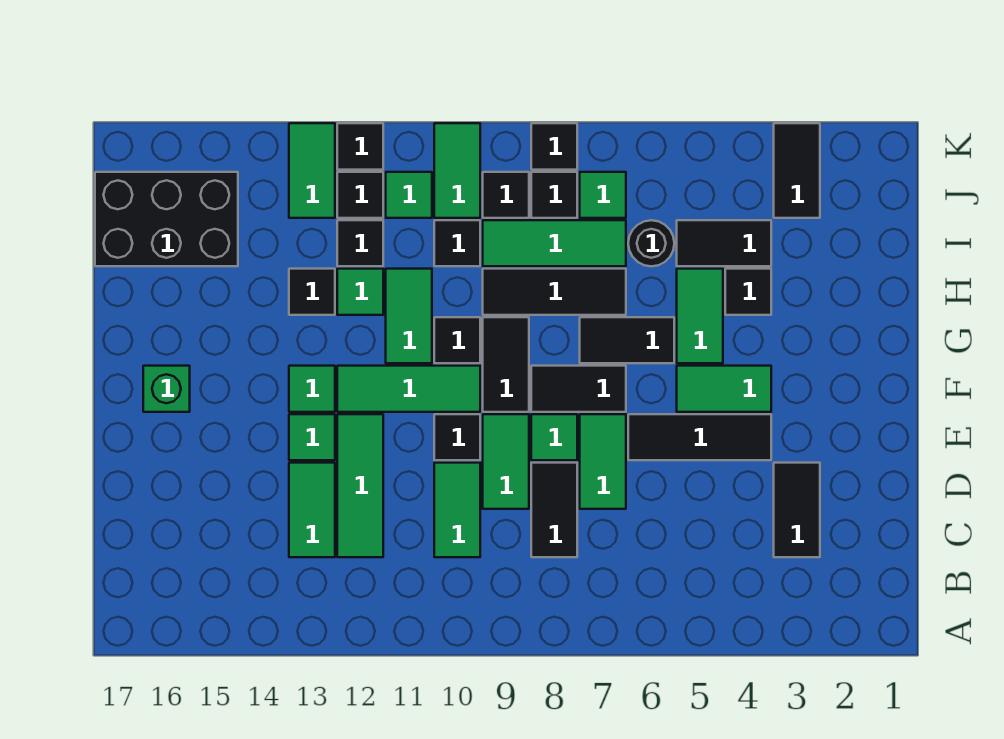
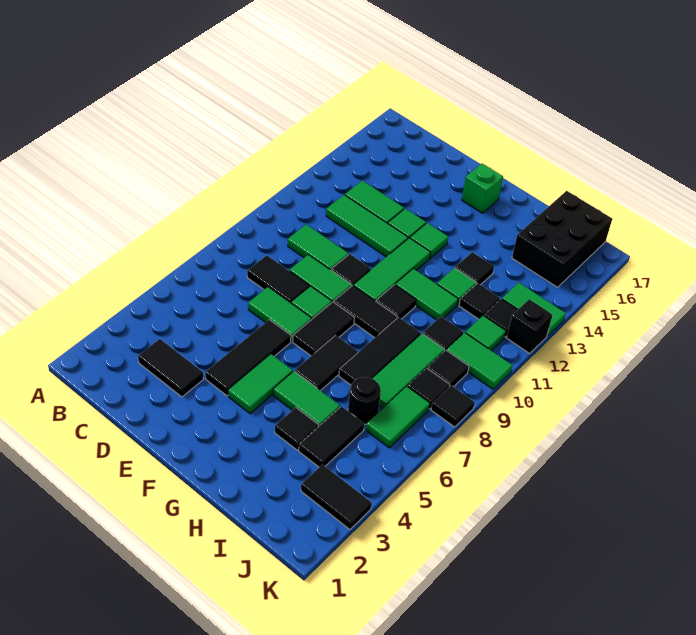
green 1x1 tile [580,172,626,218] -> green 1x2 tile [366,386,430,448]
black 1x1 tile [337,123,383,170] -> black 1x1 brick [507,299,552,354]

